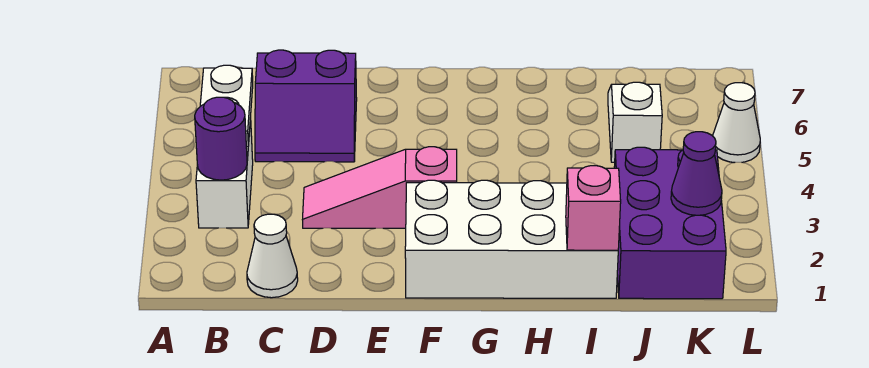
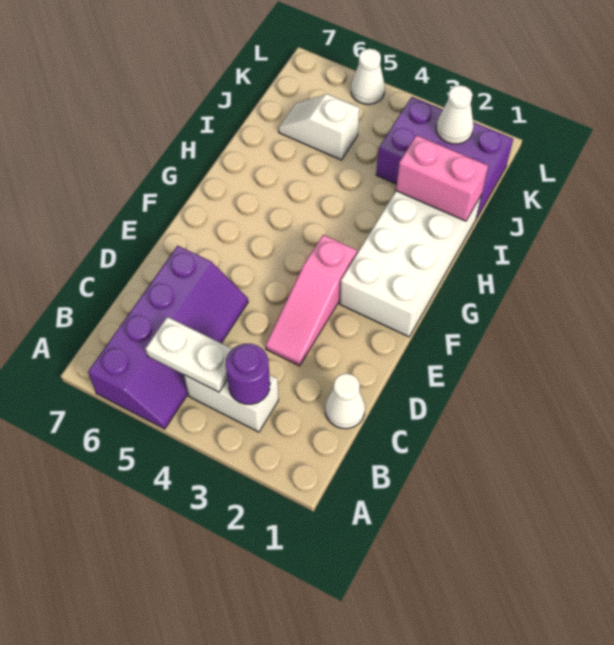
purple 2x2 slope [255,50,357,162] -> purple 2x4 slope [88,246,248,429]
pink 1x1 brick [566,166,621,250] -> pink 1x2 brick [396,135,488,221]
purple 1x1 cone [671,132,722,215] -> white 1x1 cone [436,85,473,144]

